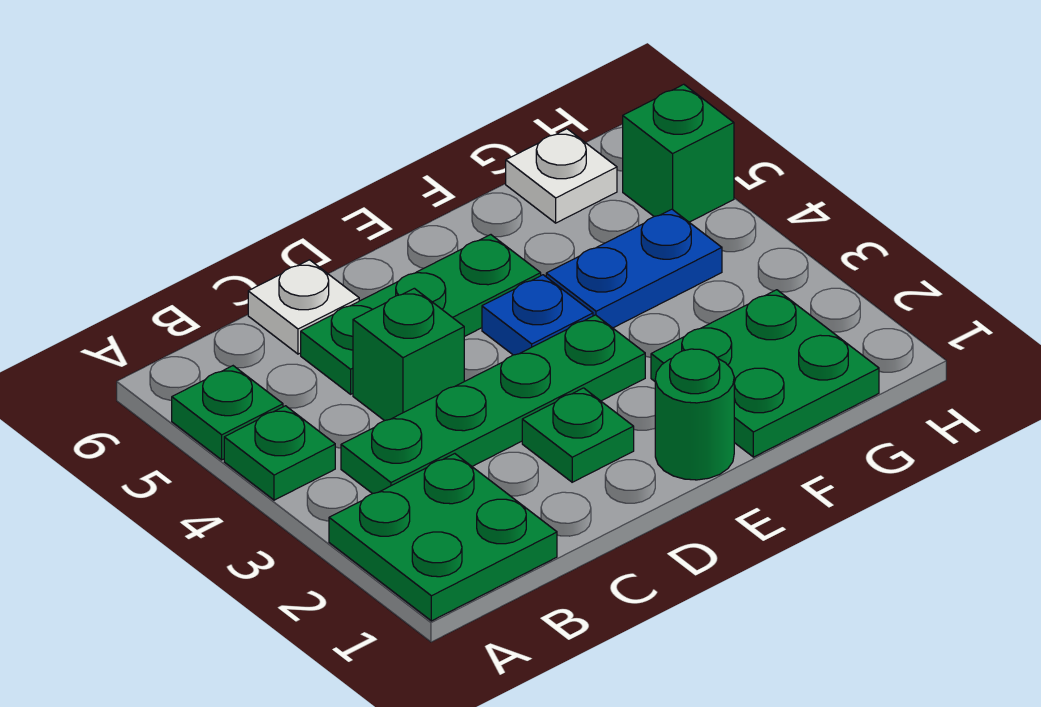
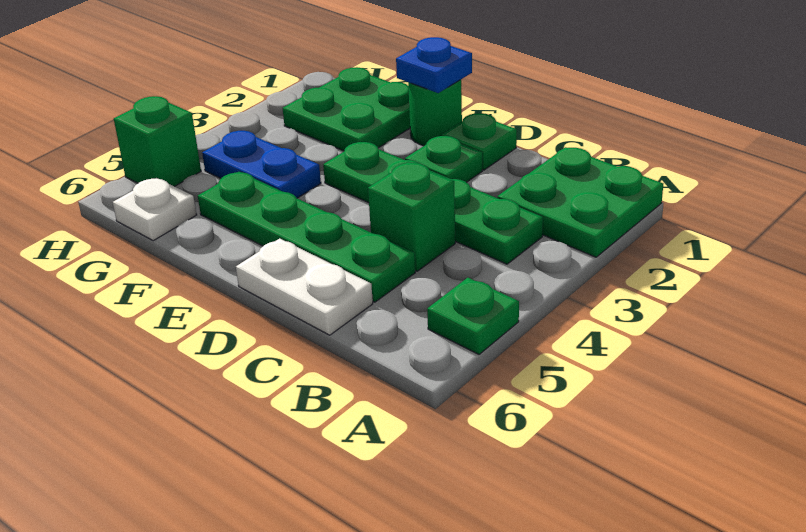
green 1x1 plate [224,406,335,500] -> green 1x1 plate moved to [441,113,517,170]
green 1x3 plate [301,235,541,394] -> green 1x4 plate [198,172,415,302]
white 1x1 plate [248,260,359,354] -> white 1x2 plate [236,238,373,335]
blue 1x1 plate [482,275,593,355] -> blue 1x1 plate moved to [396,37,472,93]

